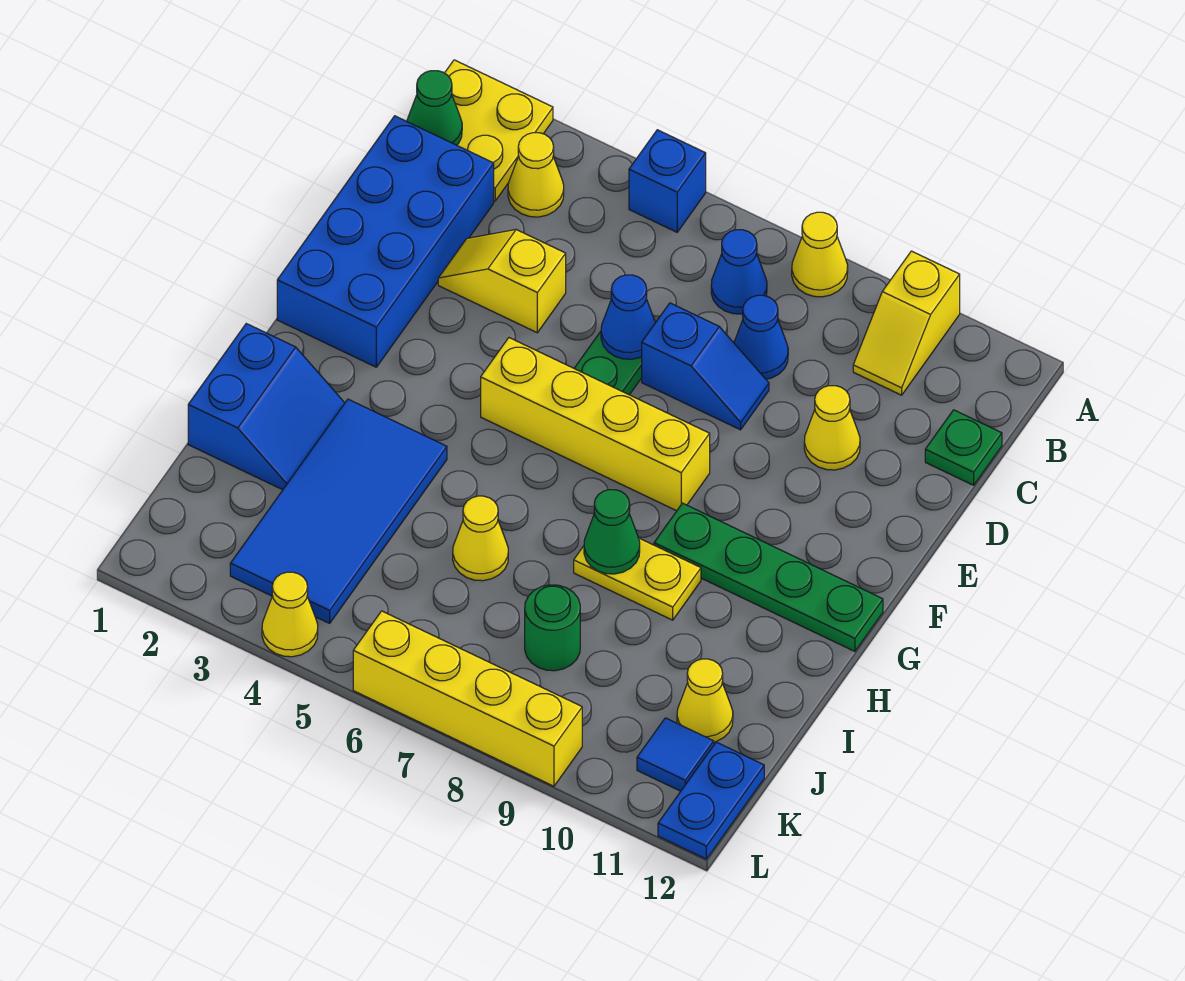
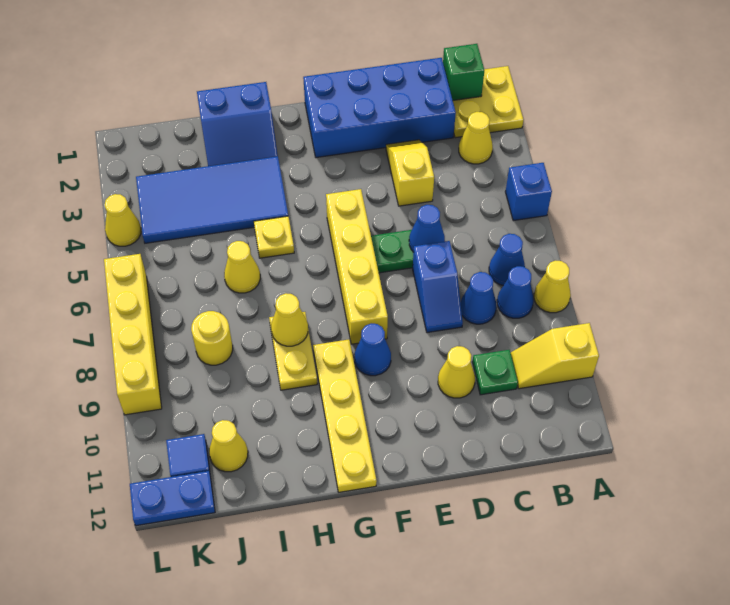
green 1x1 cone [407,71,462,145] -> green 1x1 brick [443,44,484,100]
none -> blue 1x1 cone [497,266,534,318]
green 1x1 plate [925,410,1002,485] -> green 1x1 plate moved to [472,350,518,395]
none -> blue 1x1 cone [354,324,391,376]
green 1x4 plate [654,503,883,651] -> yellow 1x4 plate [313,339,377,492]
none -> yellow 1x1 plate [254,216,294,258]
green 1x1 cone [584,490,640,574] -> yellow 1x1 cone [271,293,308,346]
green 1x1 round brick [525,585,580,671] -> yellow 1x1 round brick [191,311,233,365]

